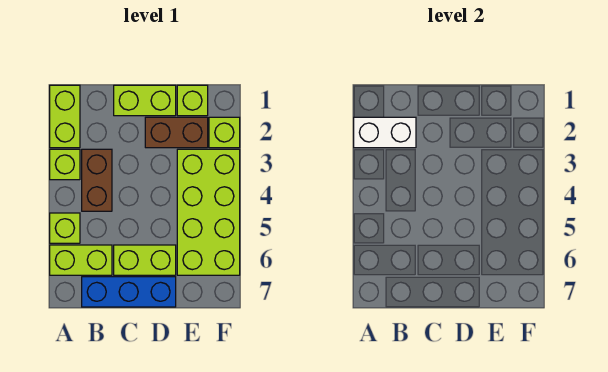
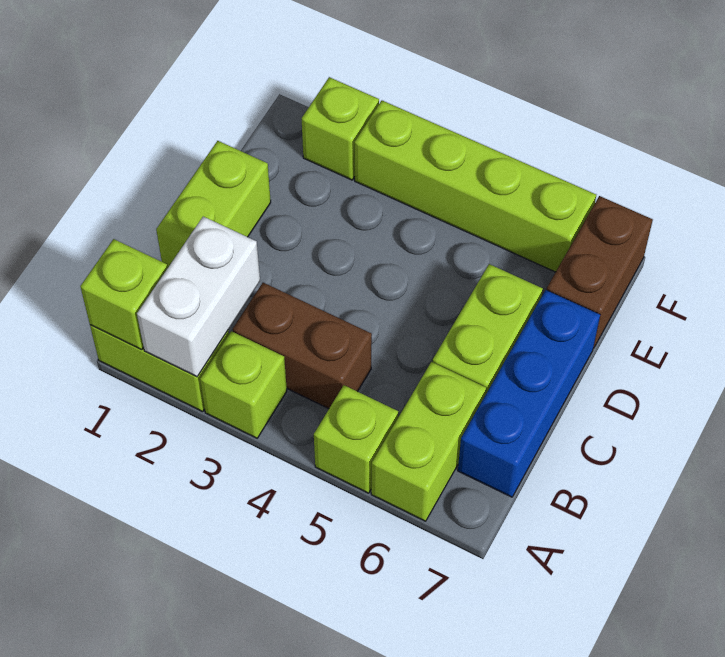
brown 1x2 brick [145,117,208,148] -> brown 1x2 brick moved to [547,196,653,348]
lime 1x1 brick [177,85,208,116] -> lime 1x1 brick moved to [80,239,167,350]
lime 2x4 brick [177,149,240,275] -> lime 1x4 brick [354,101,596,272]

